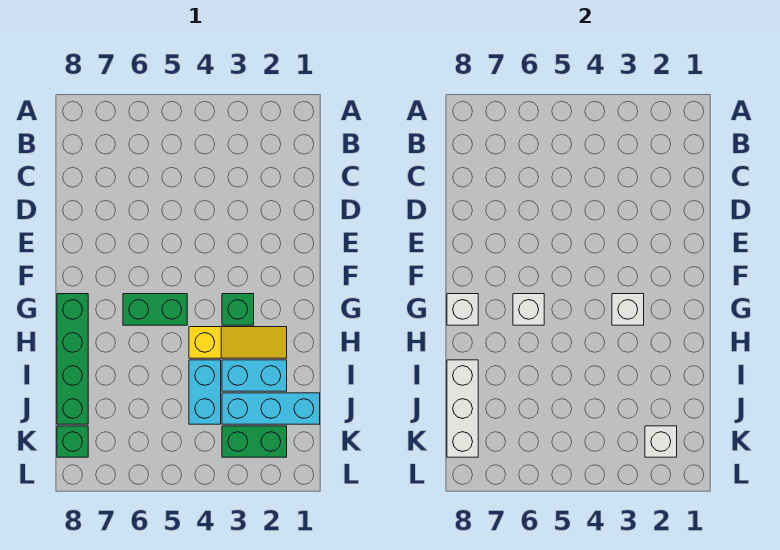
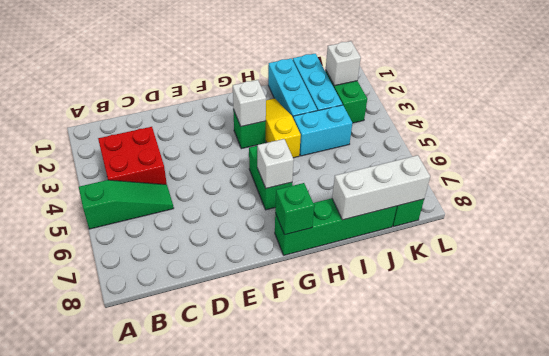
none -> green 1x3 slope [79,180,174,229]
none -> red 2x2 brick [98,127,167,185]
white 1x1 brick [447,294,478,325] -> green 1x1 brick [275,183,314,235]
cyan 1x2 brick [222,360,287,391] -> cyan 1x3 brick [268,58,317,117]

